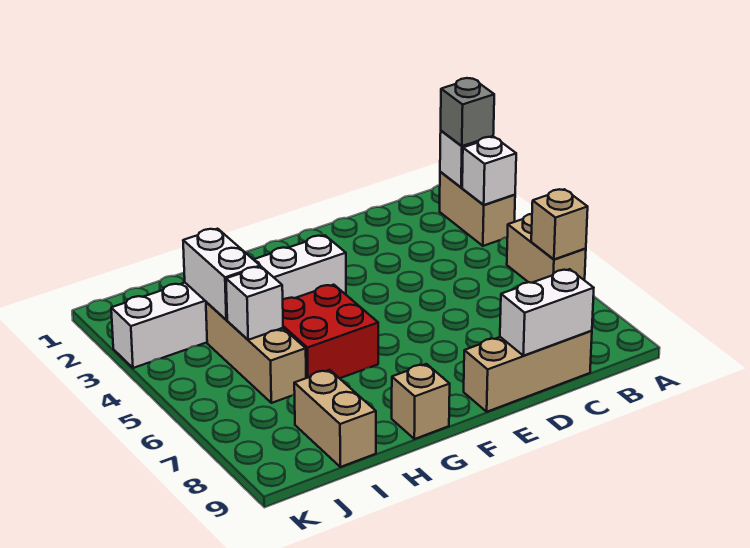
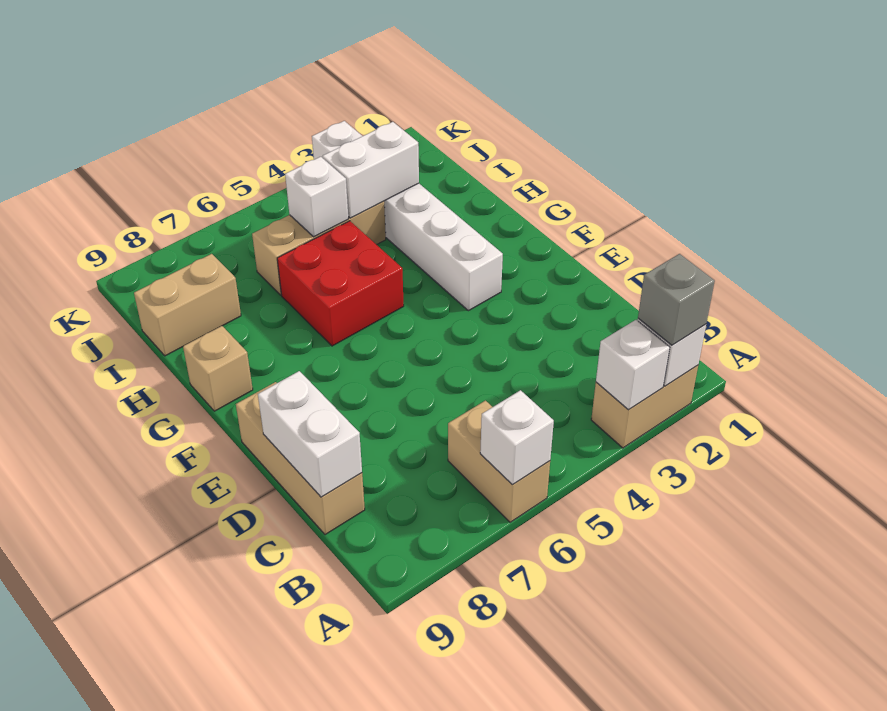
tan 1x2 brick [507,214,586,283] -> tan 1x2 brick turned to [448,401,550,522]
tan 1x1 brick [531,189,588,259] -> white 1x1 brick [480,390,554,485]

